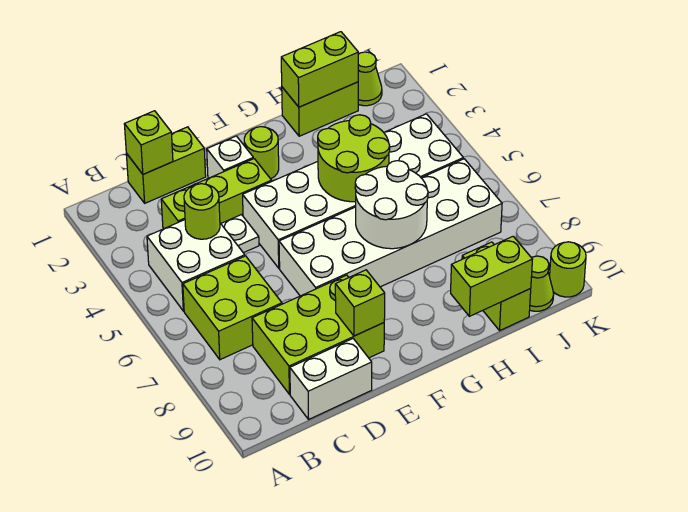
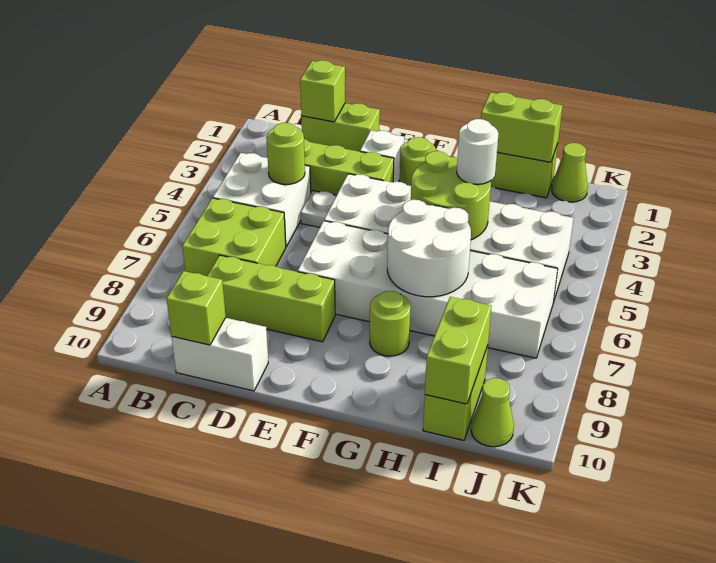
lime 2x3 brick [252,275,384,394] -> lime 1x3 brick [208,255,335,342]
lime 1x1 brick [335,270,385,336] -> lime 1x1 brick moved to [167,271,226,345]
none -> white 1x1 round brick [457,119,499,184]
lime 1x2 brick [451,237,532,316] -> lime 1x2 brick turned to [425,297,491,404]
lime 1x1 round brick [550,242,586,297] -> lime 1x1 round brick moved to [370,291,411,356]

